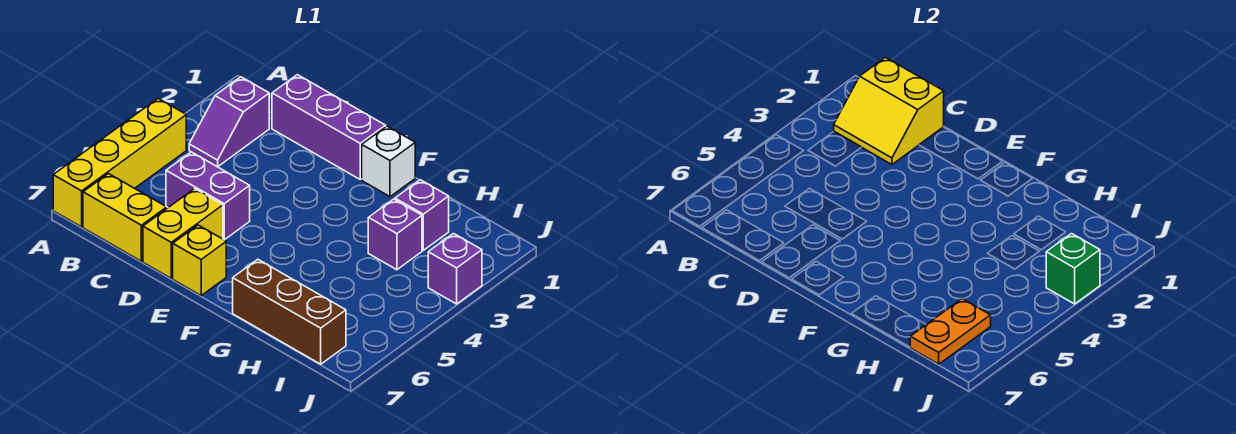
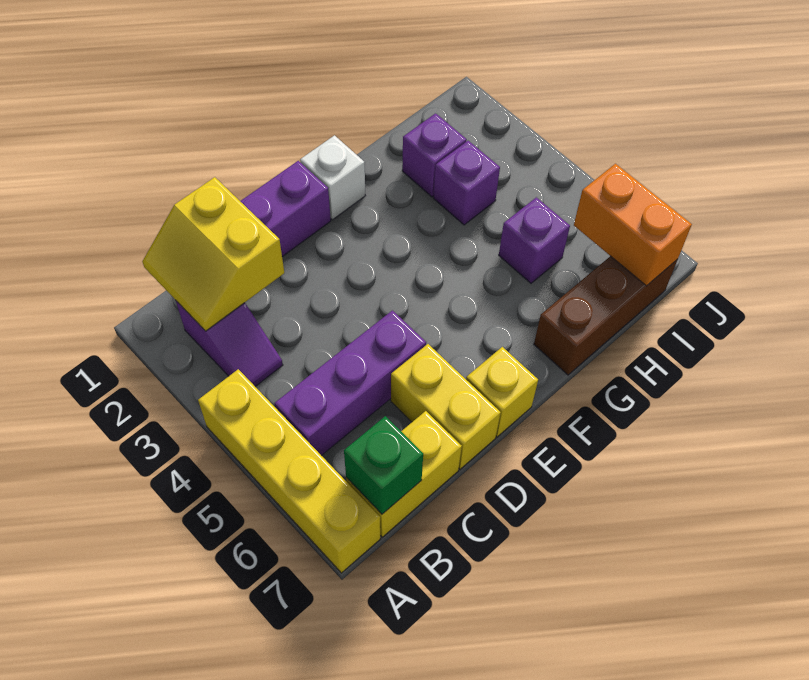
yellow 2x2 slope [834,58,944,164] -> yellow 2x2 slope turned to [142,177,284,331]
purple 1x2 brick [166,152,250,240] -> purple 1x3 brick [275,310,426,456]
orange 1x2 plate [910,299,991,364] -> orange 1x2 brick [574,164,692,286]
purple 1x1 brick [428,234,482,304] -> purple 1x1 brick moved to [499,197,570,283]
green 1x1 brick [1046,234,1100,304] -> green 1x1 brick moved to [344,416,423,514]

